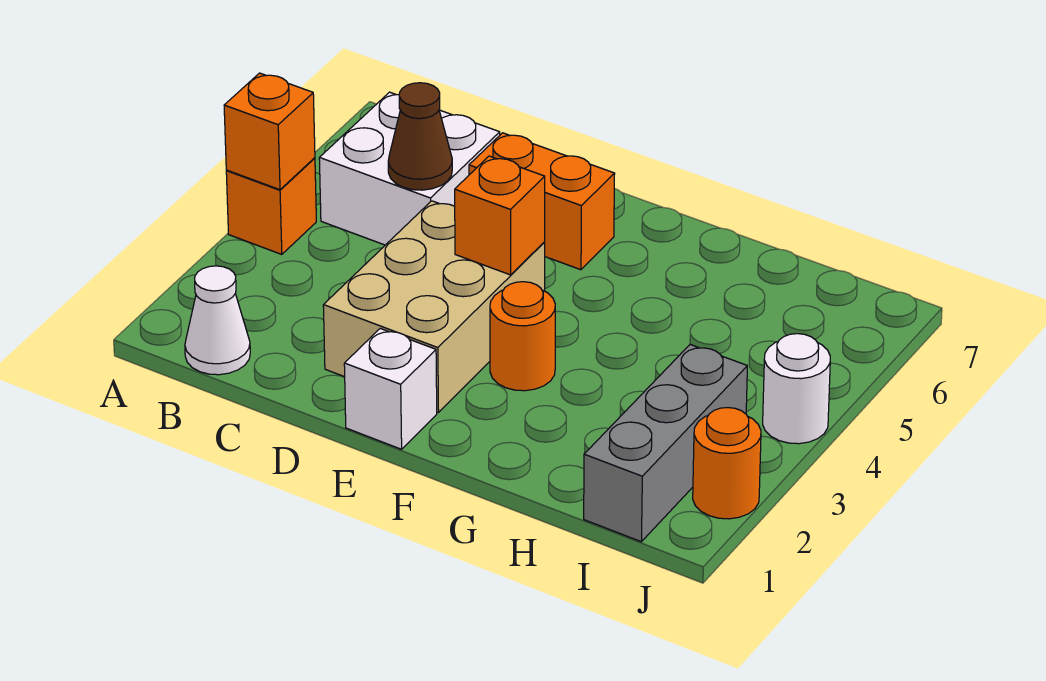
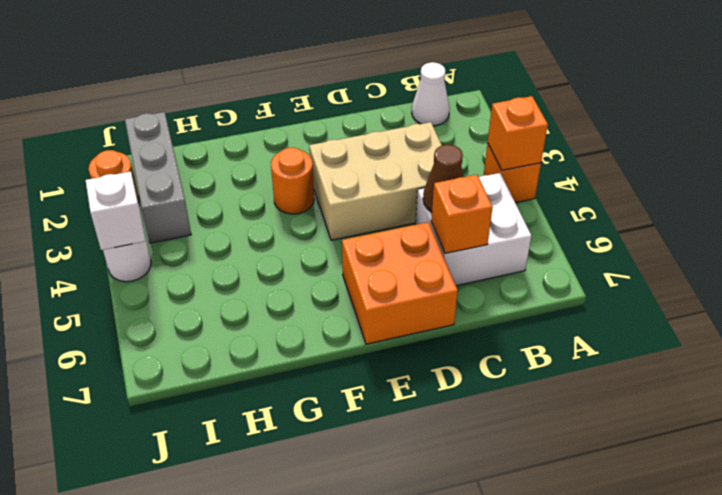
tan 2x3 brick [323,201,545,412] -> tan 2x3 brick turned to [309,122,442,240]
orange 1x2 brick [469,133,615,270] -> orange 2x2 brick [342,222,458,344]
white 1x1 brick [344,328,437,449] -> white 1x1 brick moved to [86,171,146,250]
orange 1x1 brick [455,156,545,275] -> orange 1x1 brick moved to [431,175,493,253]

